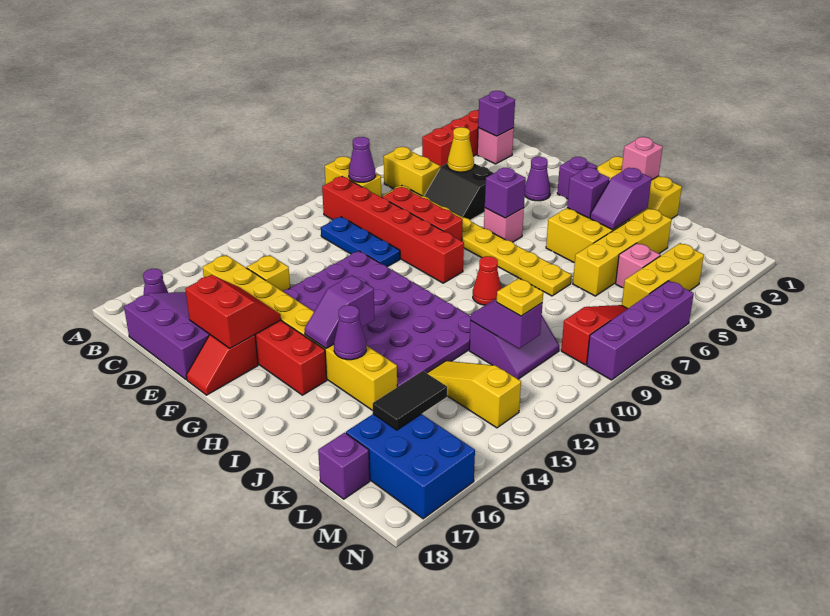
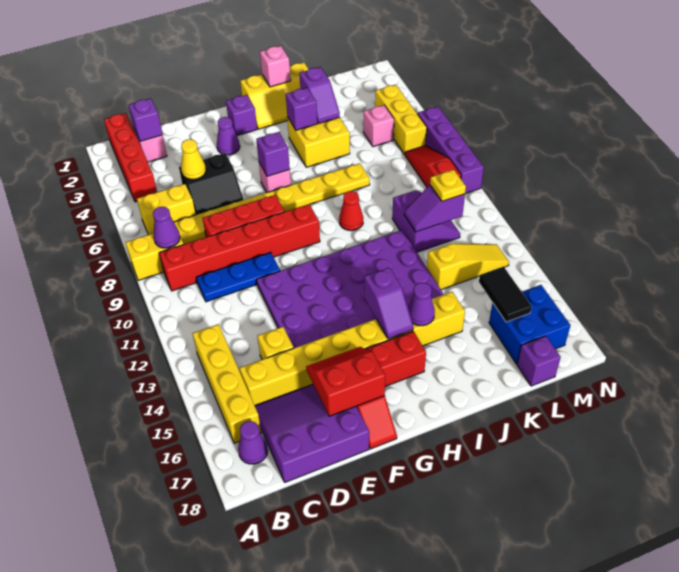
yellow 1x4 brick [573,209,672,296] -> yellow 1x4 brick moved to [192,324,261,443]
yellow 1x3 slope [427,361,521,428] -> yellow 1x3 slope turned to [427,244,509,290]
blue 2x3 brick [346,414,475,519] -> blue 2x2 brick [489,285,570,364]

